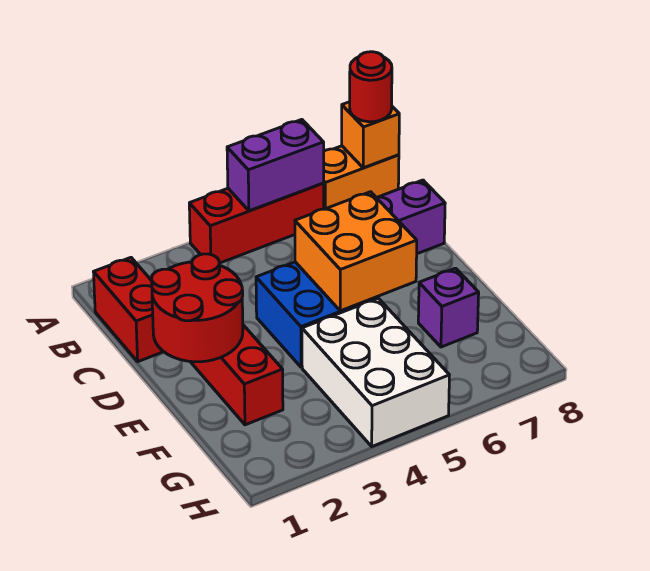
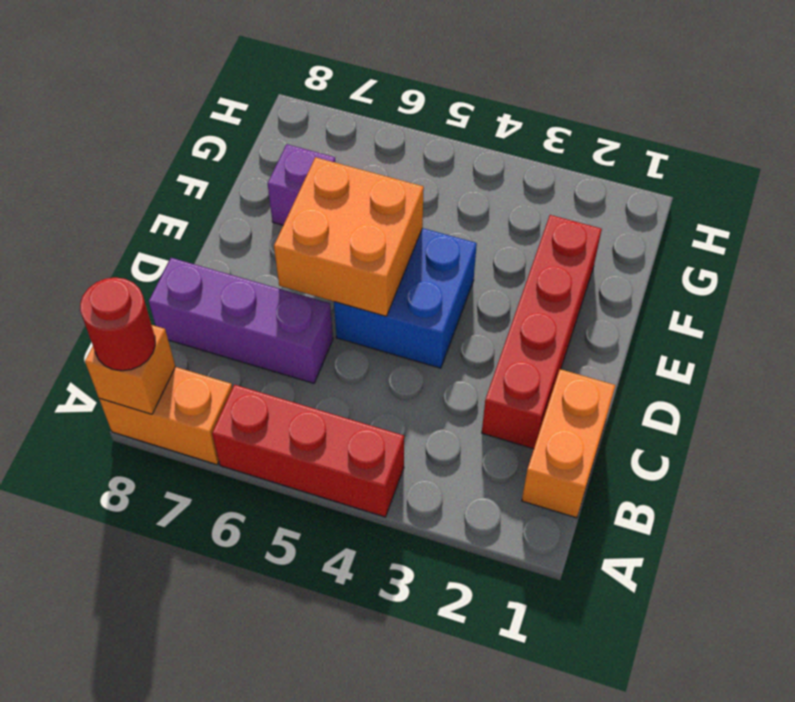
purple 1x2 brick [227,120,324,211] -> none
red 1x2 brick [94,258,163,362] -> orange 1x2 brick [522,369,615,518]
red 2x2 round brick [152,254,243,362] -> none
white 2x3 brick [302,298,449,446] -> none

